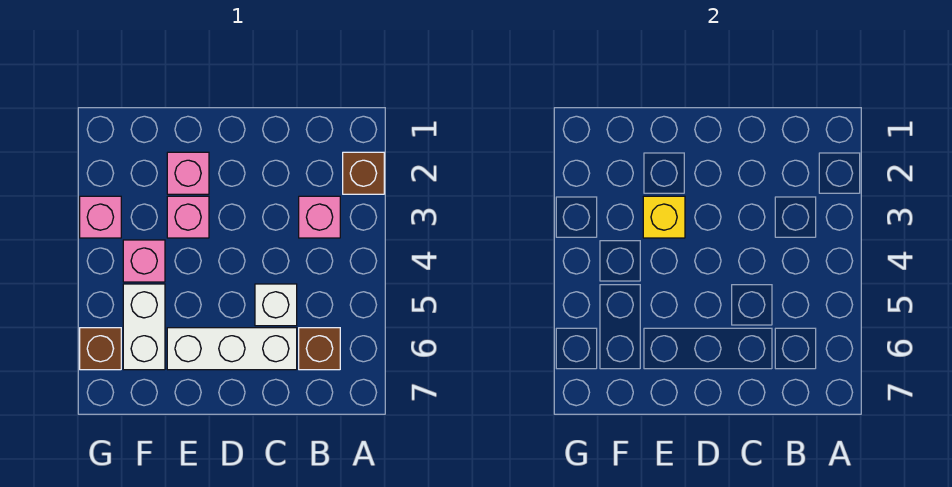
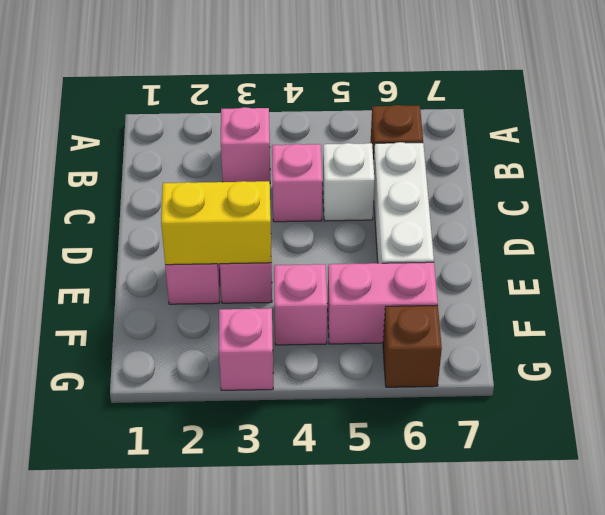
brown 1x1 brick [343,152,384,194] -> none
none -> pink 1x1 brick [272,144,322,222]
yellow 1x1 brick [643,196,685,238] -> yellow 1x2 brick [161,181,271,265]
white 1x2 brick [123,284,165,370] -> pink 1x2 brick [327,262,438,344]

